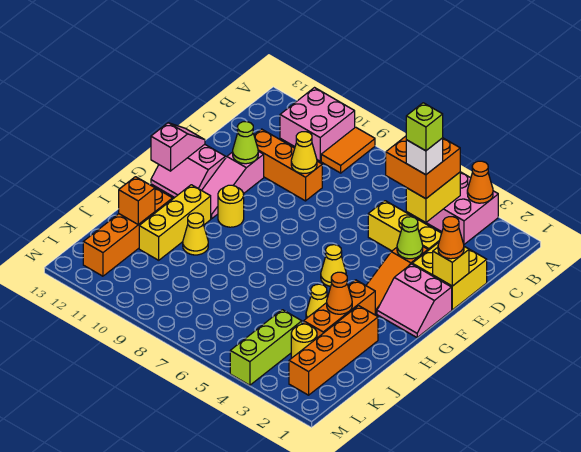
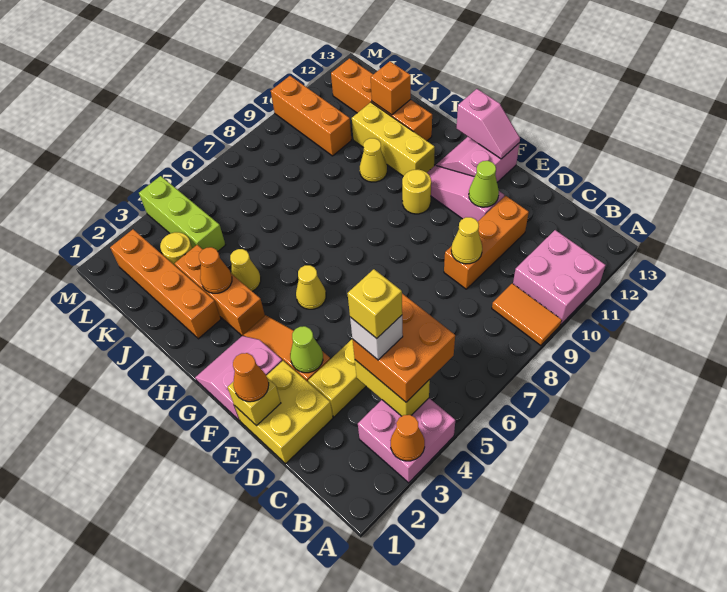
lime 1x1 brick [406,103,443,151] -> yellow 1x1 brick [347,269,402,338]
none -> orange 1x3 brick [271,76,351,156]

